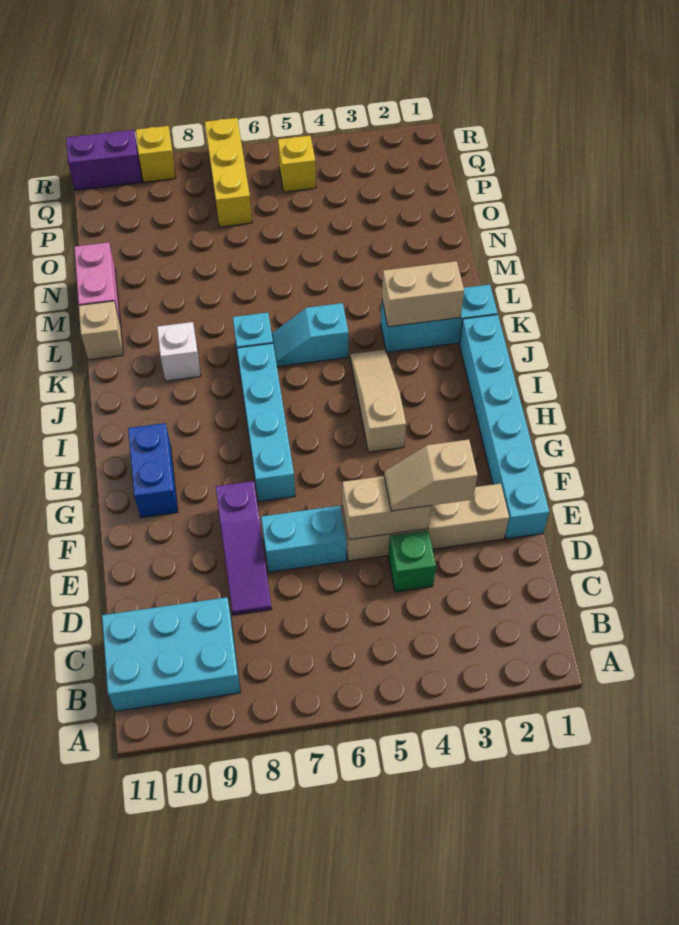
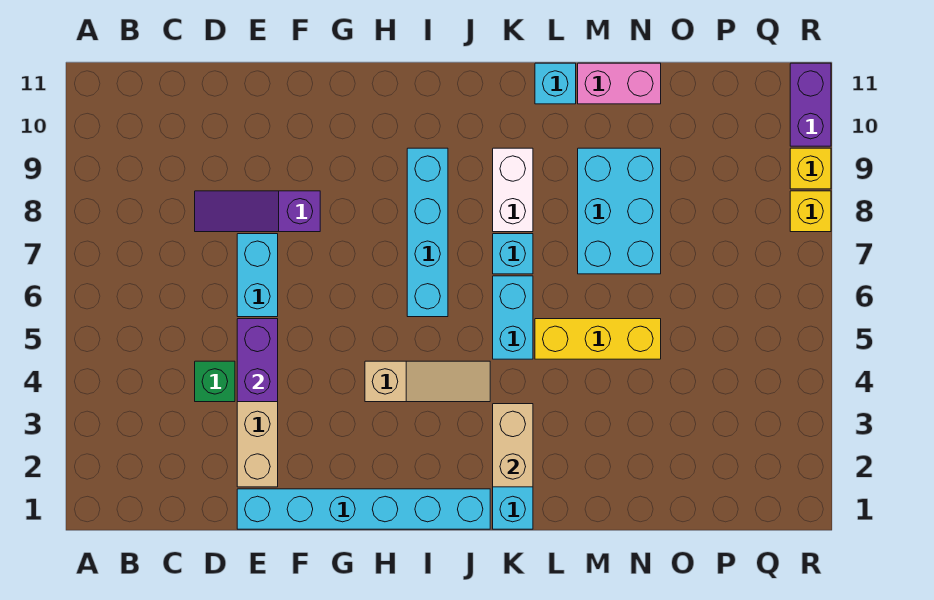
cyan 2x3 brick [102,597,240,711] -> cyan 2x3 brick moved to [578,148,661,274]
tan 1x2 slope [384,439,478,511] -> none
tan 1x2 brick [342,476,431,540] -> purple 1x2 brick [237,319,278,402]
cyan 1x4 brick [237,343,295,501] -> cyan 1x4 brick turned to [407,148,448,317]
blue 1x2 brick [128,423,178,518] -> none
cyan 1x2 slope [272,303,349,367] -> cyan 1x2 brick [493,276,533,359]
white 1x1 brick [157,322,201,381] -> white 1x2 brick [493,148,533,232]
tan 1x1 brick [79,301,123,360] -> cyan 1x1 brick [535,63,576,104]
yellow 1x3 brick [205,118,252,227] -> yellow 1x3 brick moved to [535,319,661,359]
yellow 1x1 brick [278,136,316,192] -> yellow 1x1 brick moved to [790,191,831,232]

